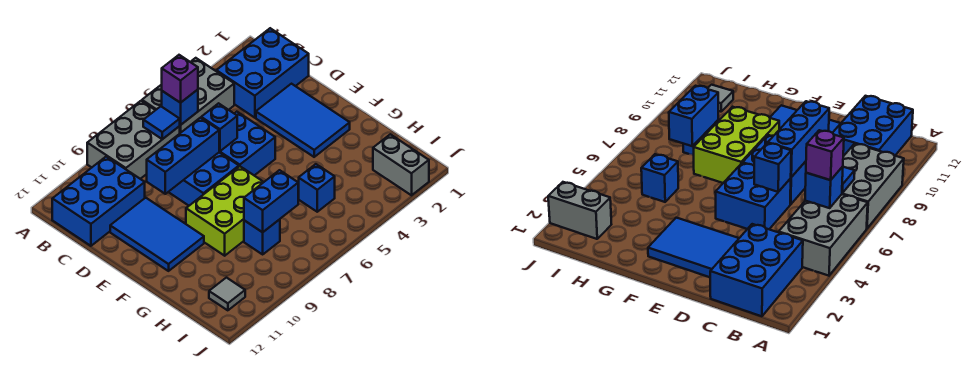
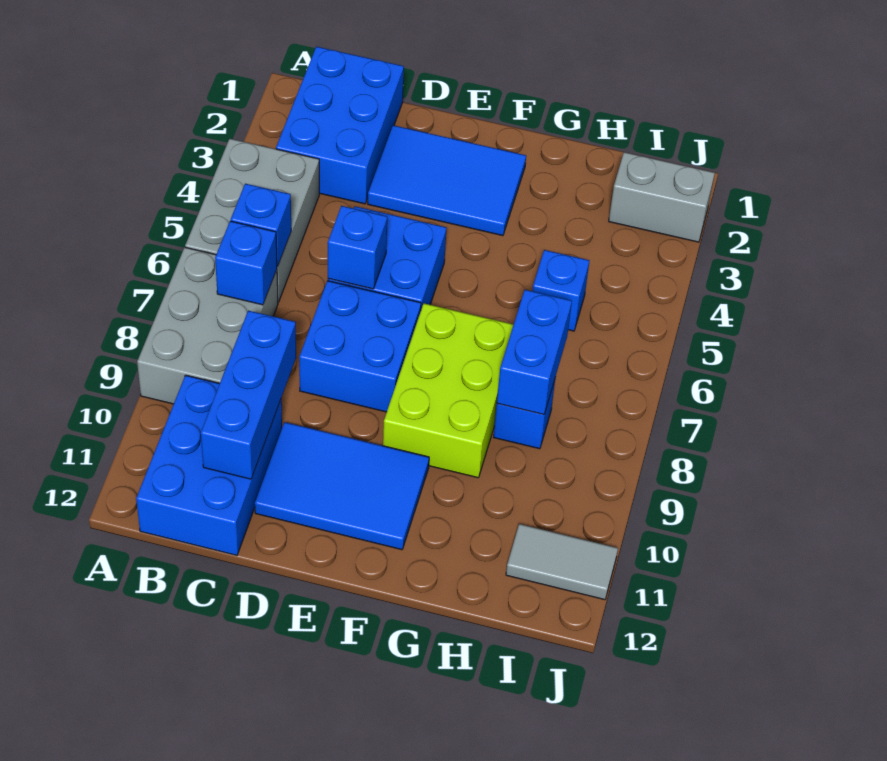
purple 1x1 brick [162,55,198,103] -> none
blue 1x1 tile [143,106,180,139] -> blue 1x1 brick [215,221,277,305]
blue 1x3 brick [147,118,219,194] -> blue 1x3 brick moved to [201,311,296,479]
grey 1x1 tile [209,278,245,310] -> grey 1x2 tile [506,524,618,600]

